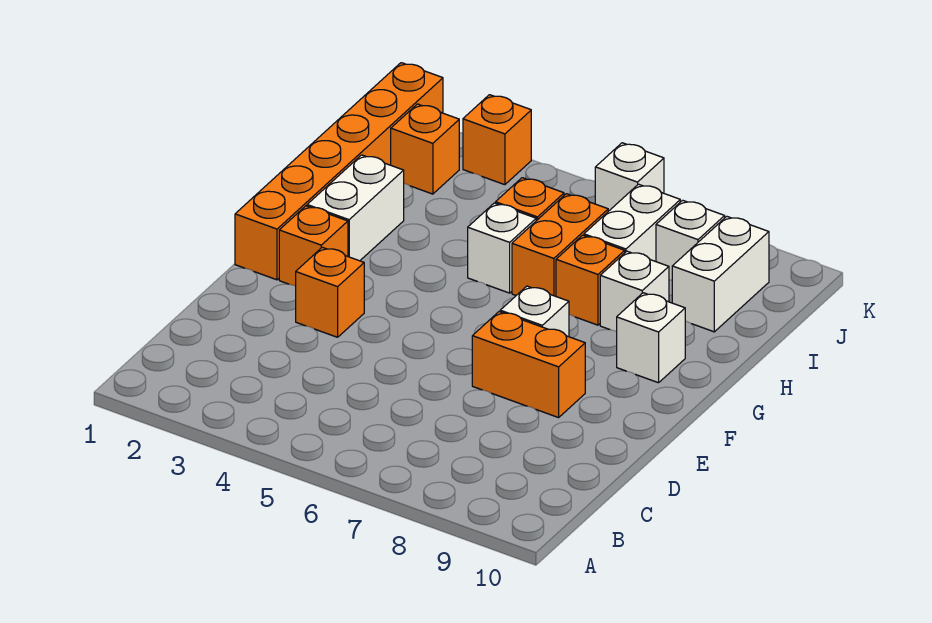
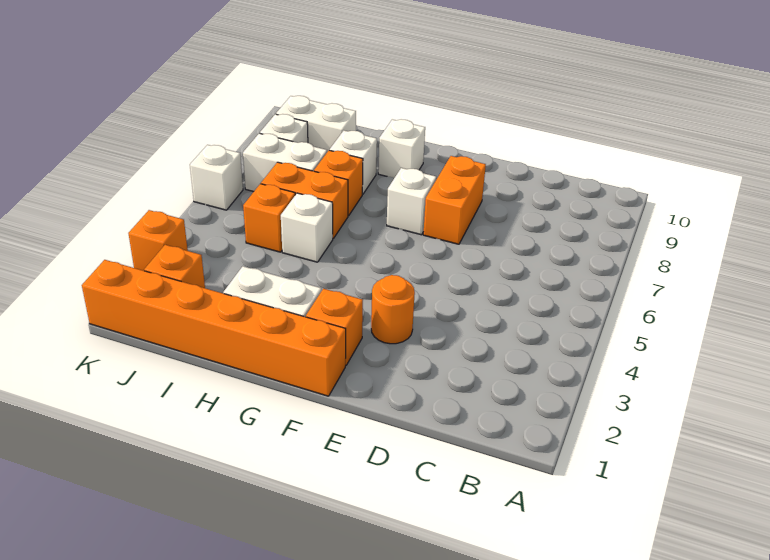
orange 1x1 brick [296,247,364,337] -> orange 1x1 round brick [371,275,415,344]

